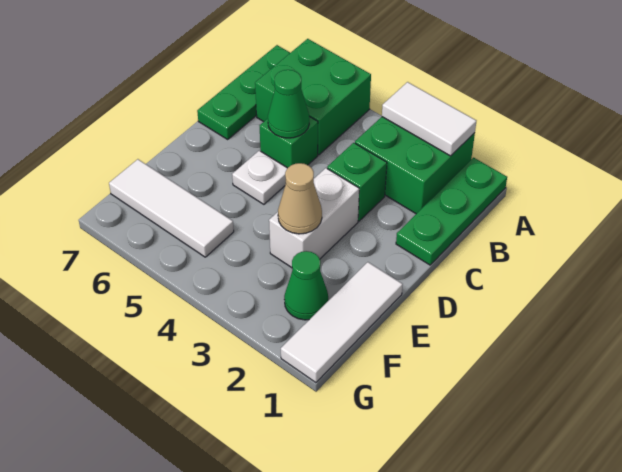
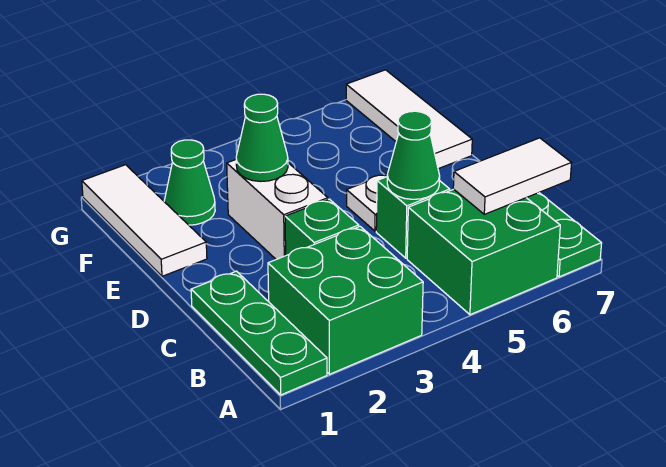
white 1x2 tile [382,82,476,156] -> white 1x2 tile moved to [453,138,571,214]
tan 1x1 cone [278,163,322,234] -> green 1x1 cone [236,94,288,181]
white 1x3 tile [109,159,234,257] -> white 1x3 tile turned to [346,70,472,169]

